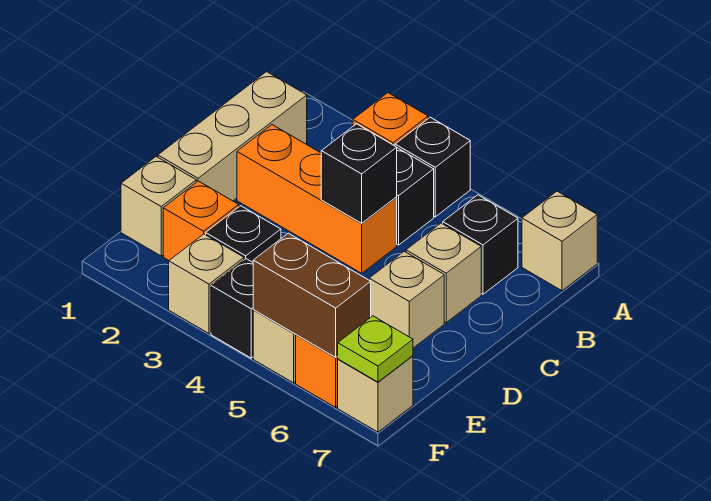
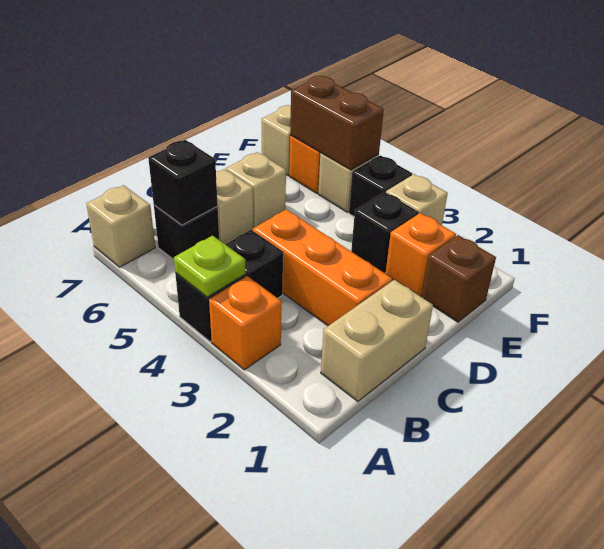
tan 1x3 brick [158,72,307,201] -> tan 1x2 brick [321,280,433,402]
black 1x1 brick [321,124,397,223] -> black 1x1 brick moved to [148,140,218,225]
tan 1x1 brick [121,157,196,256] -> brown 1x1 brick [422,235,496,322]
lime 1x1 plate [338,316,413,382] -> lime 1x1 plate moved to [174,236,246,297]

